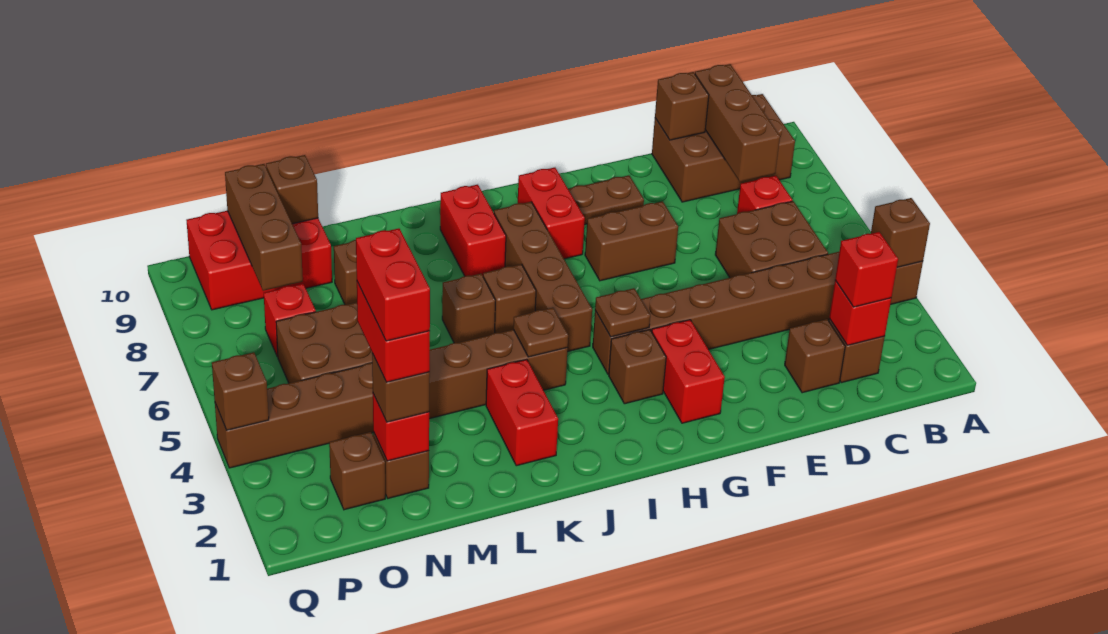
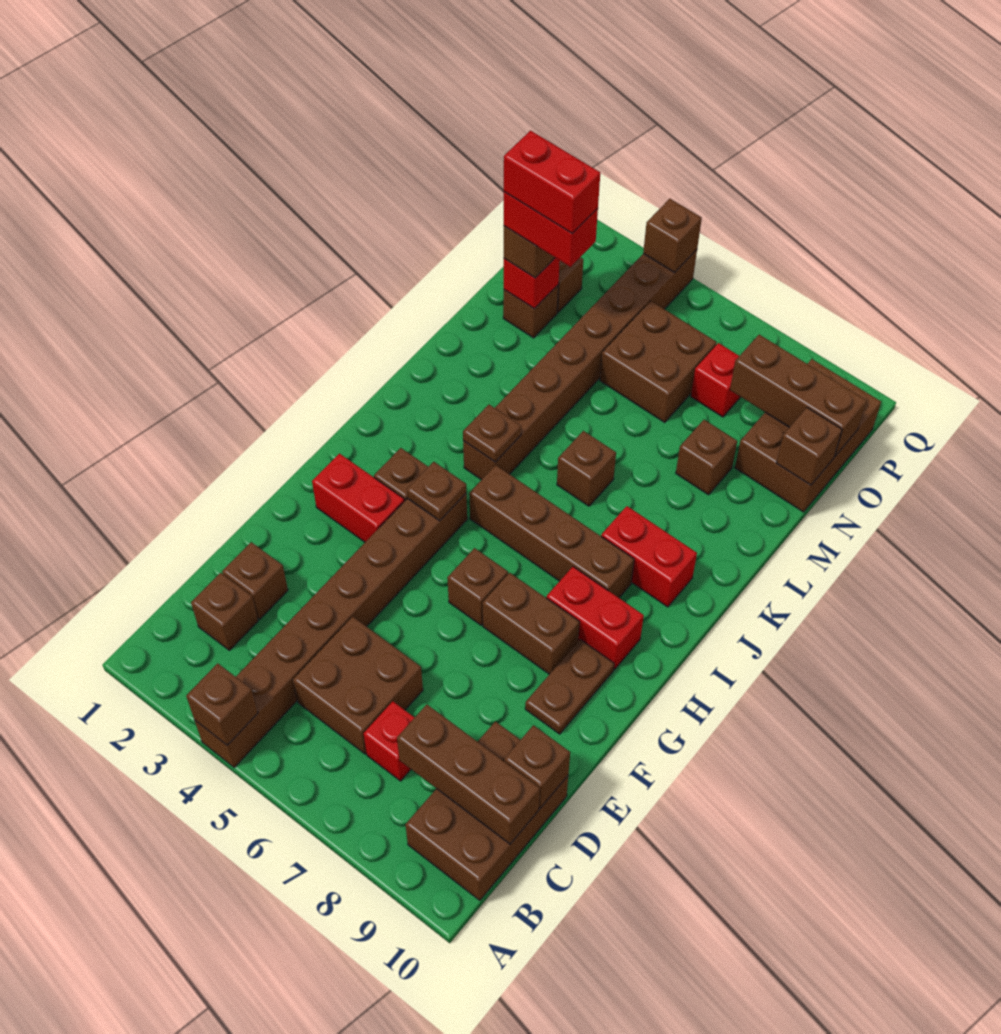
red 1x1 brick [829,281,891,345] -> none
red 1x1 brick [835,232,898,307] -> none
brown 1x2 brick [585,201,678,281] -> brown 1x2 brick turned to [483,573,580,674]
brown 1x1 brick [483,264,536,333] -> brown 1x1 brick moved to [447,548,508,625]
red 1x2 brick [486,359,558,466] -> none
red 2x3 brick [187,211,332,310] -> brown 2x3 brick [735,359,881,512]

